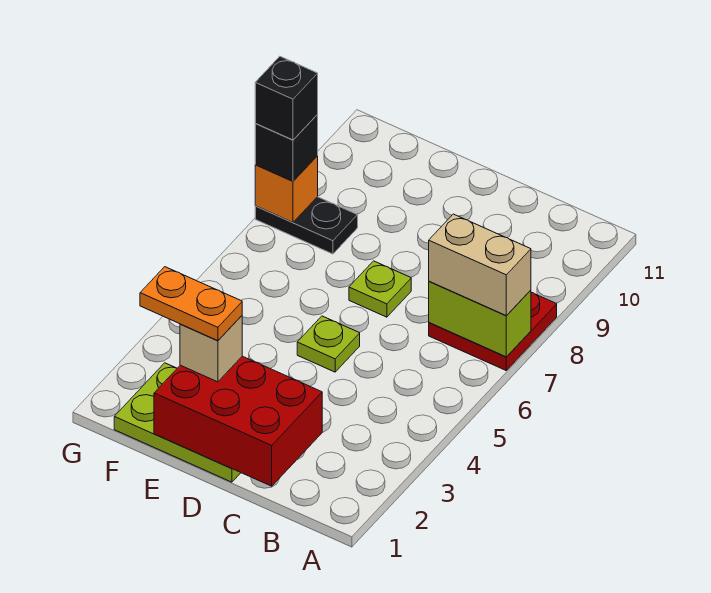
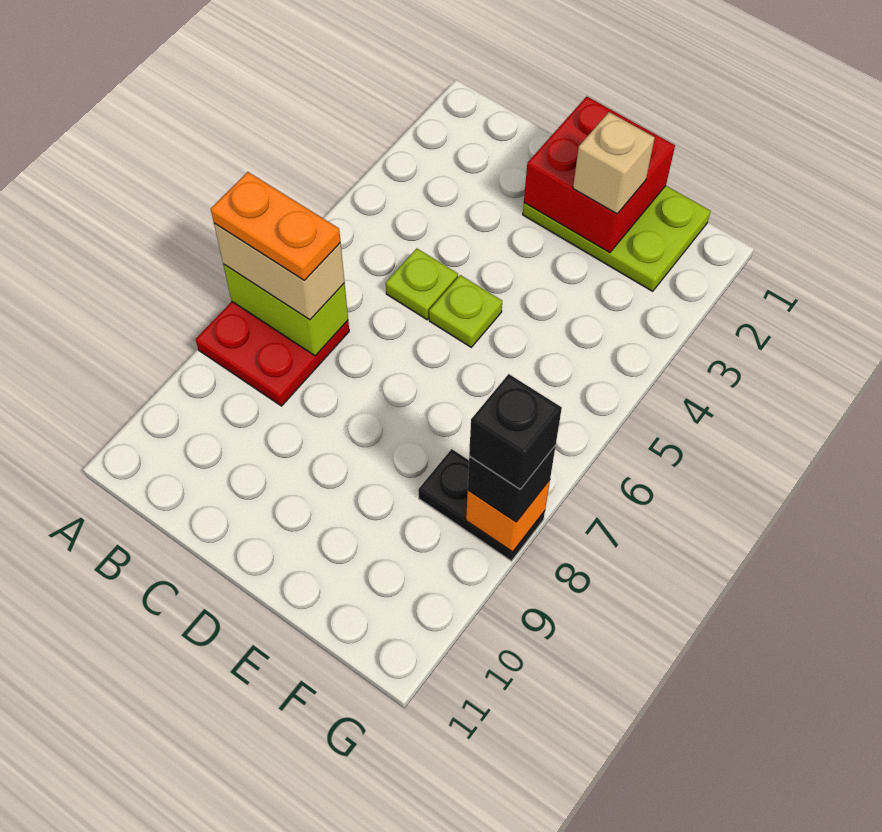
red 2x3 brick [154,356,322,486] -> red 2x2 brick [524,97,675,253]
lime 1x1 plate [349,261,411,317] -> lime 1x1 plate moved to [386,249,458,320]
orange 1x2 plate [140,267,242,341] -> orange 1x2 plate moved to [211,172,341,280]

